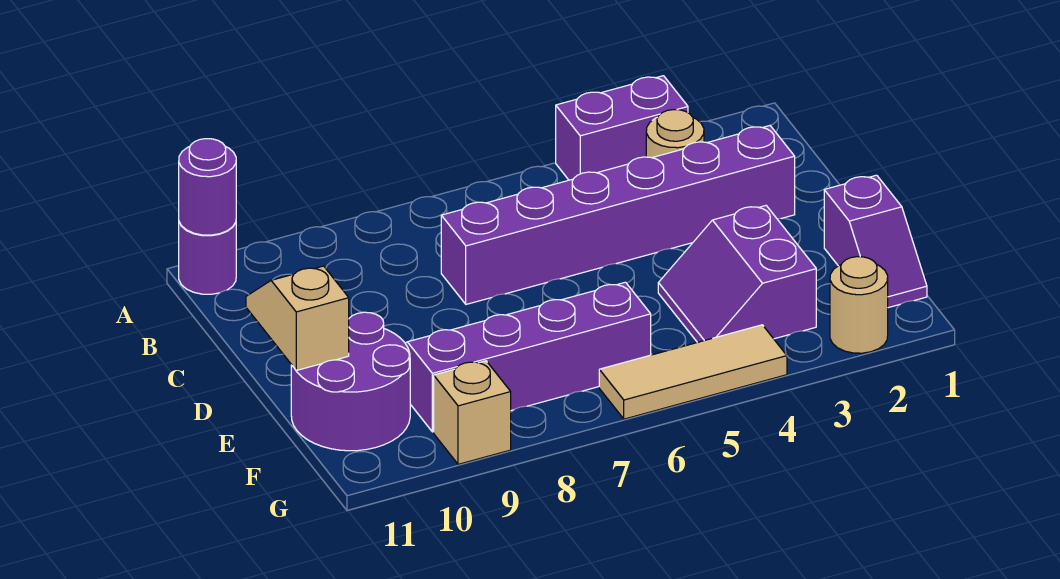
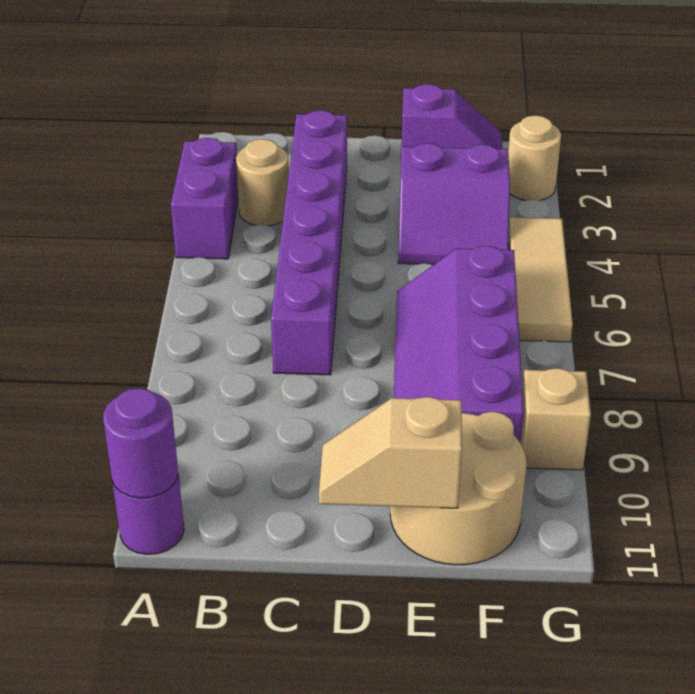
purple 2x2 round brick [291,312,410,451] -> tan 2x2 round brick [390,412,527,565]

